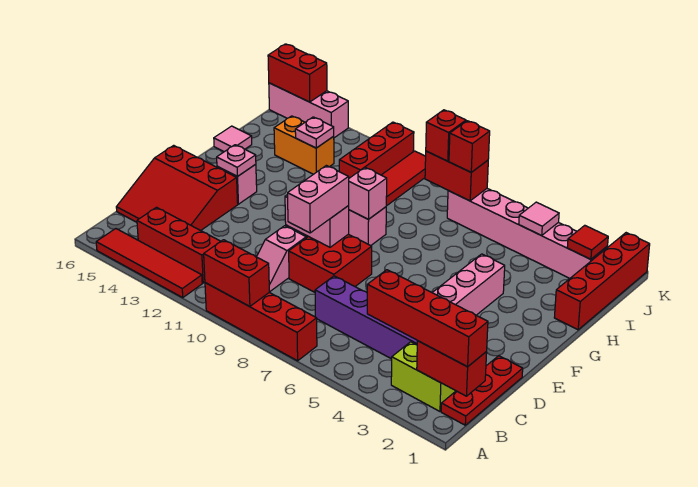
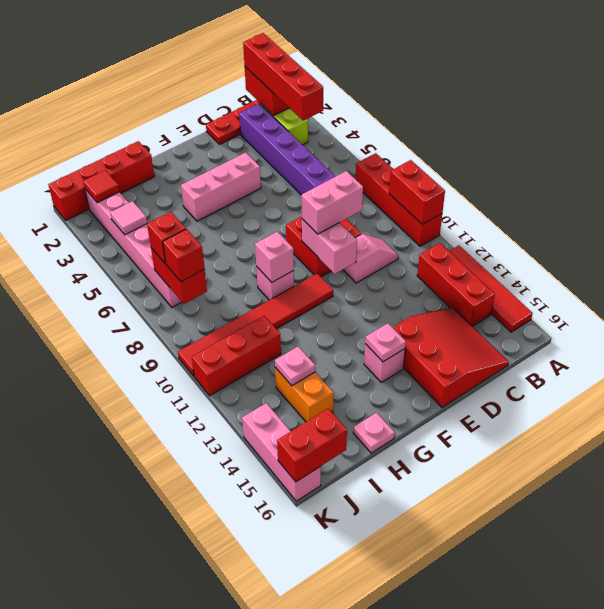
pink 1x1 tile [214,126,252,152] -> pink 1x1 plate [353,413,395,453]
red 1x2 brick [268,44,327,102] -> red 1x2 brick turned to [277,409,347,482]

